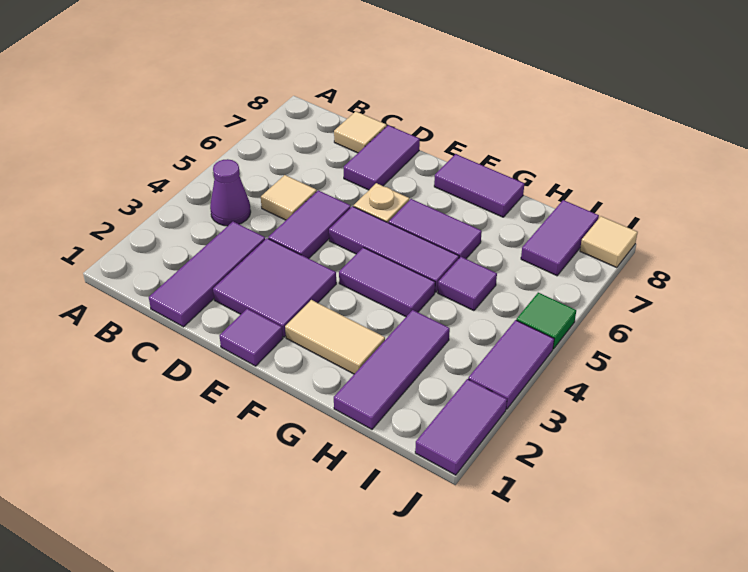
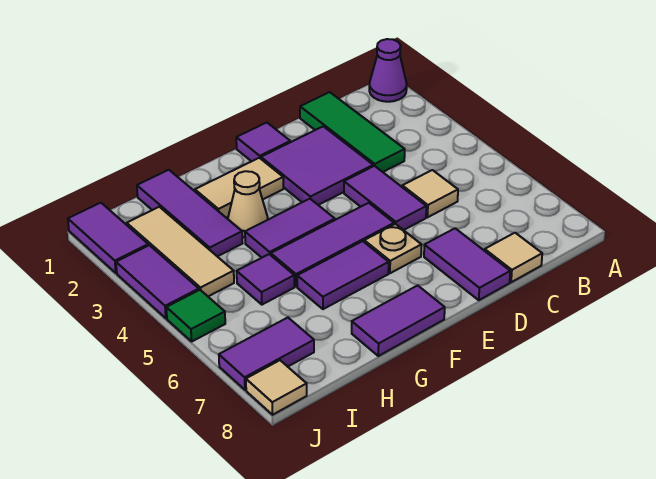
purple 1x1 cone [210,159,251,226] -> purple 1x1 cone moved to [369,39,407,102]
purple 1x3 tile [149,222,265,327] -> green 1x3 tile [300,92,405,172]
none -> tan 1x1 cone [228,171,268,237]
none -> tan 1x3 tile [127,207,234,296]
purple 1x2 tile [521,200,599,276] -> purple 1x2 tile turned to [219,318,314,390]

